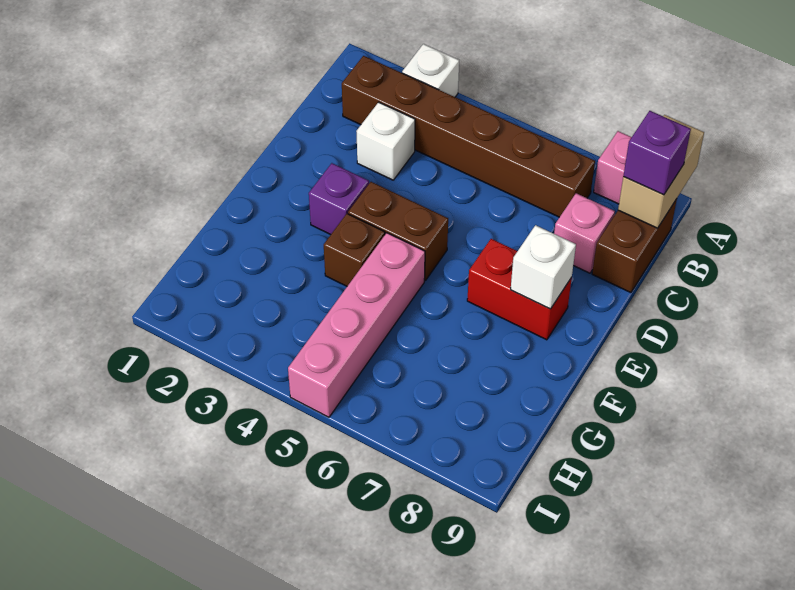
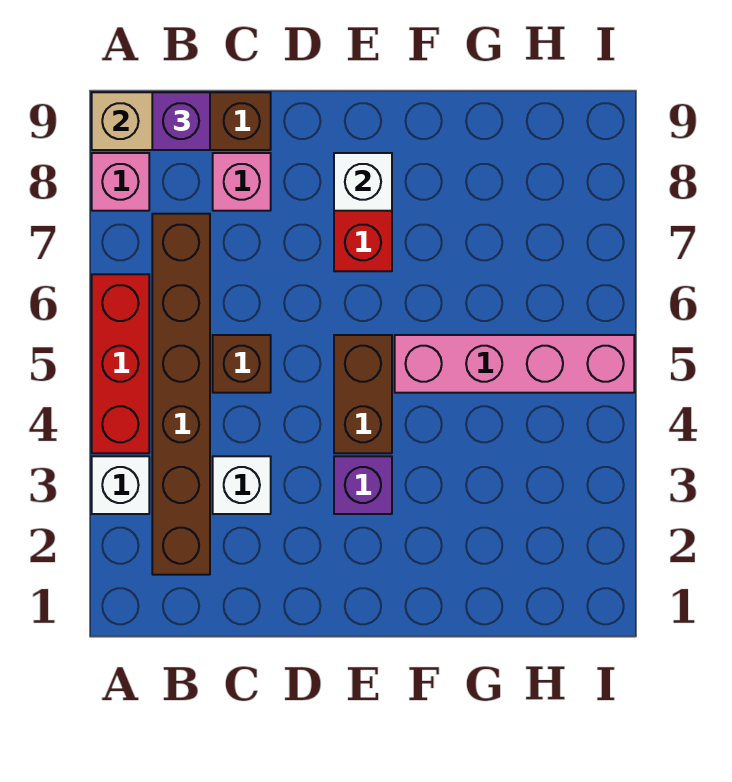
none -> red 1x3 brick [92,274,149,453]
brown 1x1 brick [324,214,385,286] -> brown 1x1 brick moved to [213,335,271,393]

